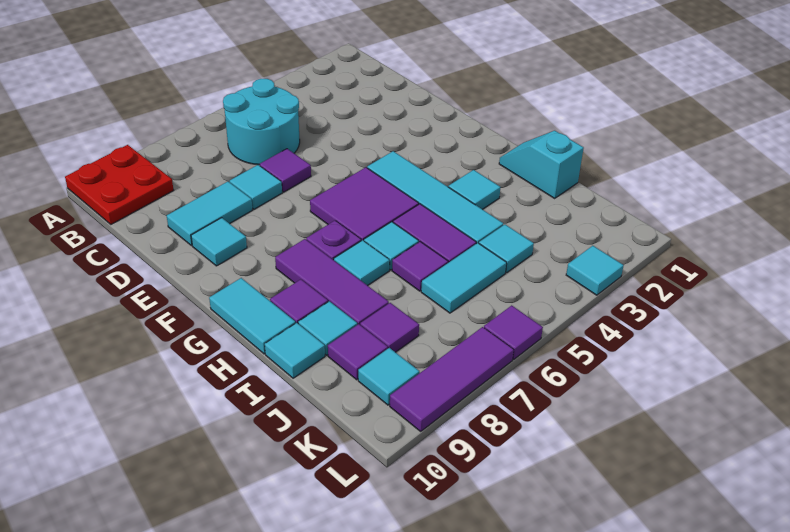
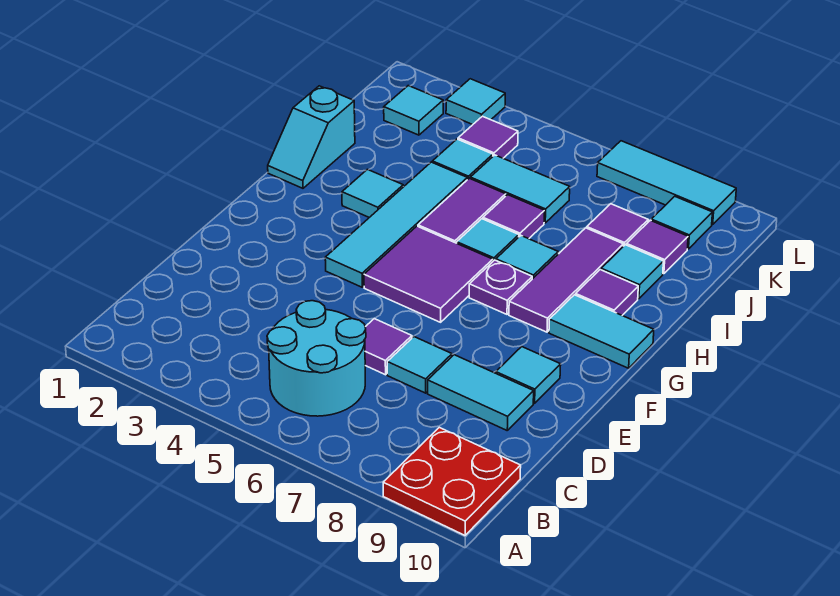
cyan 1x2 tile [209,278,295,354] -> cyan 1x2 tile turned to [549,295,654,368]
cyan 1x1 tile [265,323,325,378] -> cyan 1x1 tile moved to [384,86,443,135]
purple 1x1 tile [484,305,543,359] -> purple 1x1 tile moved to [458,116,518,158]
purple 1x3 tile [390,327,514,431] -> cyan 1x3 tile [597,141,736,225]

